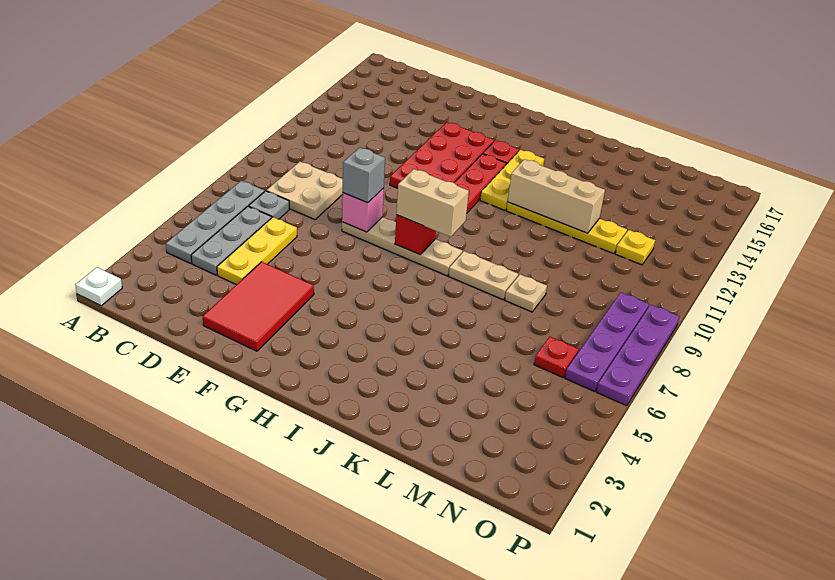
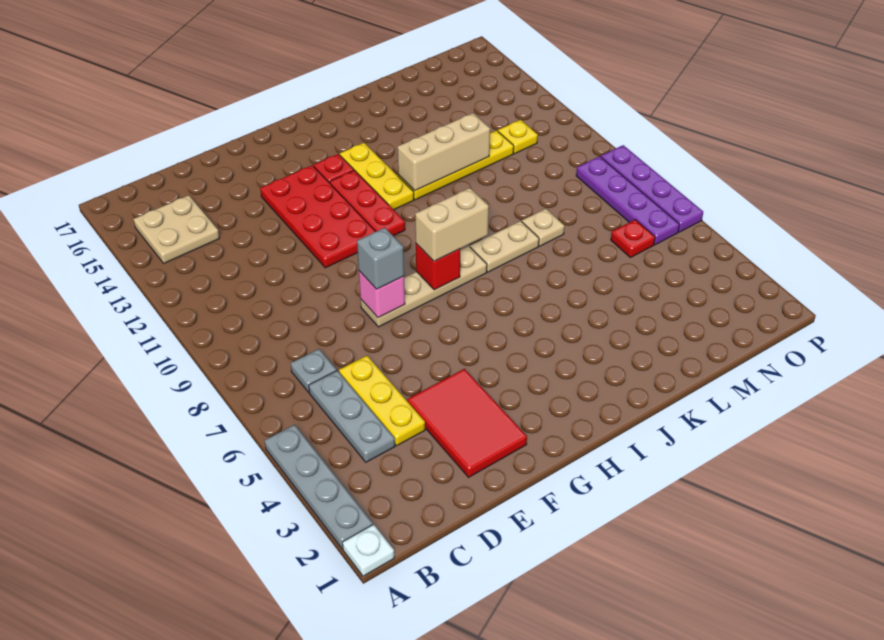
grey 1x4 plate [166,181,265,263] -> grey 1x4 plate moved to [265,425,373,549]
tan 2x2 plate [267,162,343,220] -> tan 2x2 plate moved to [134,195,219,263]

